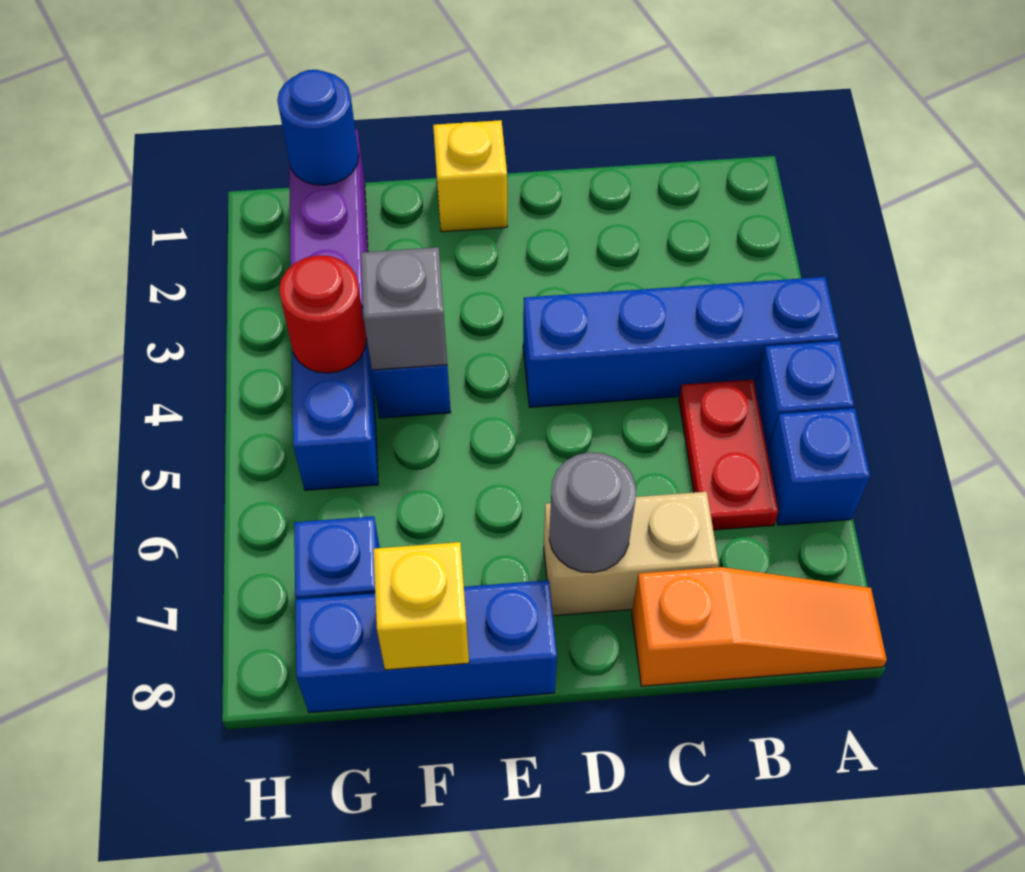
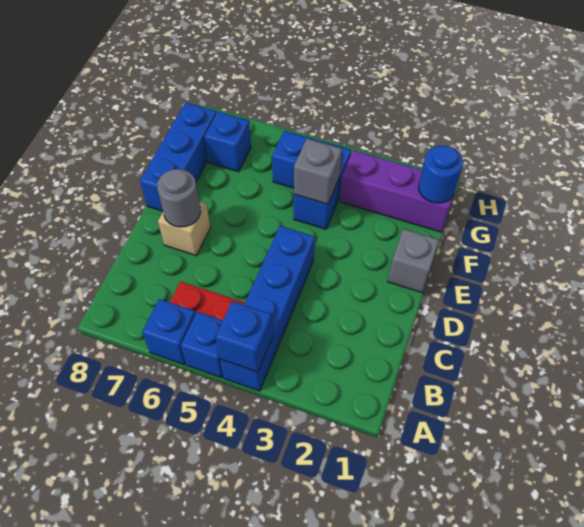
none -> blue 1x1 brick [216,301,273,372]
orange 1x3 slope [632,567,887,686] -> none
tan 1x2 brick [544,492,719,616] -> tan 1x1 brick [158,201,211,255]
yellow 1x1 brick [433,120,507,232] -> grey 1x1 brick [388,229,439,293]
yellow 1x1 brick [373,542,469,670] -> none
red 1x1 round brick [279,255,367,373] -> none

